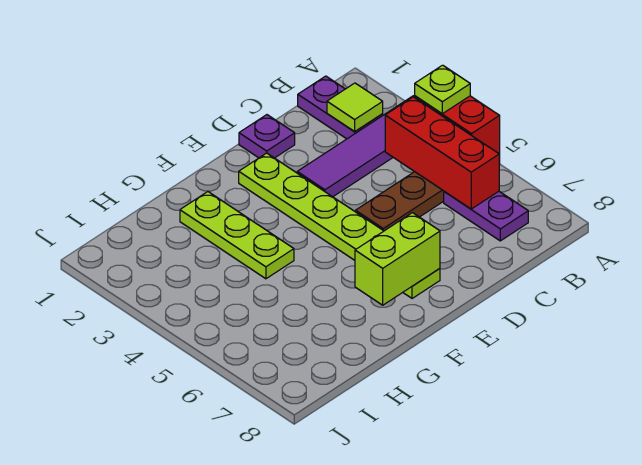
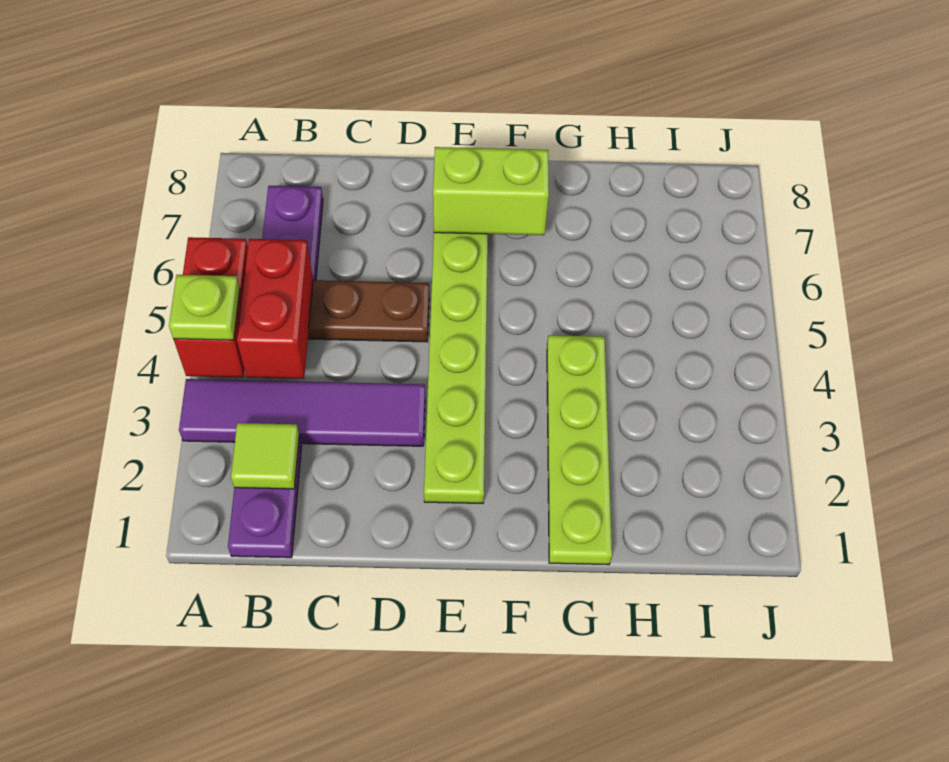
red 1x3 brick [385,97,499,209] -> red 1x2 brick [237,239,313,379]
purple 1x1 plate [239,115,295,158] -> none
lime 1x3 plate [180,192,294,279] -> lime 1x4 plate [547,335,612,565]

